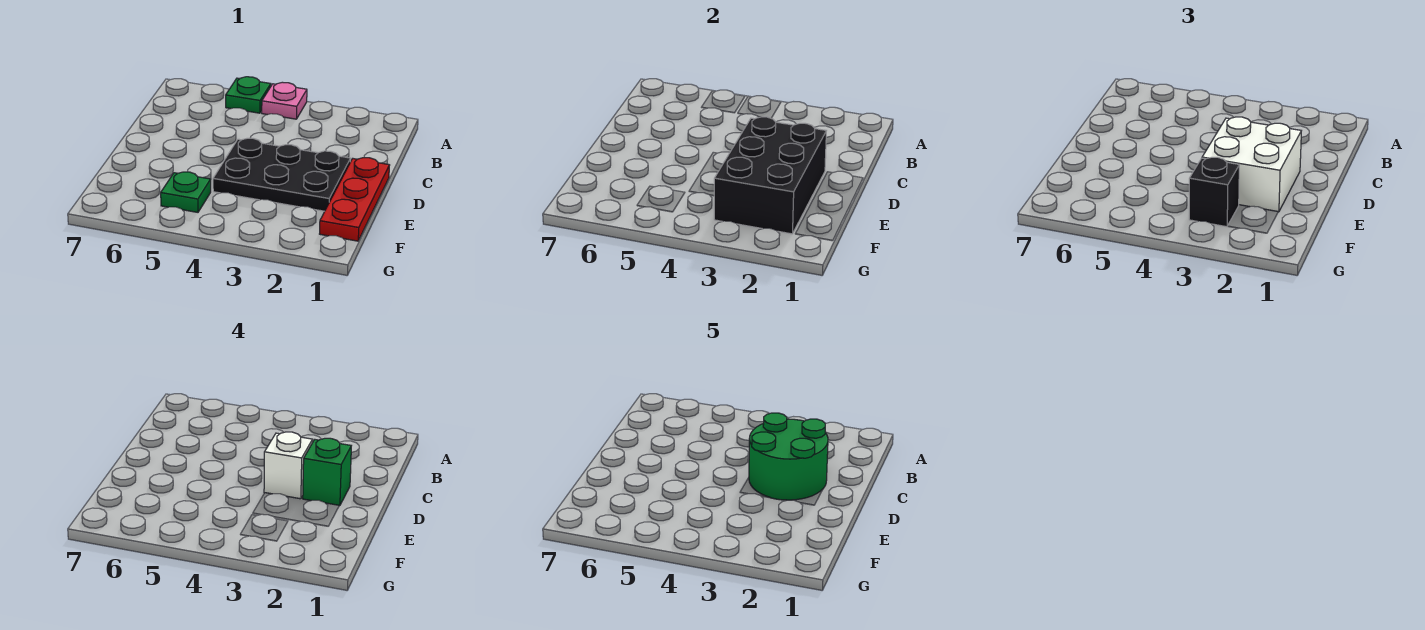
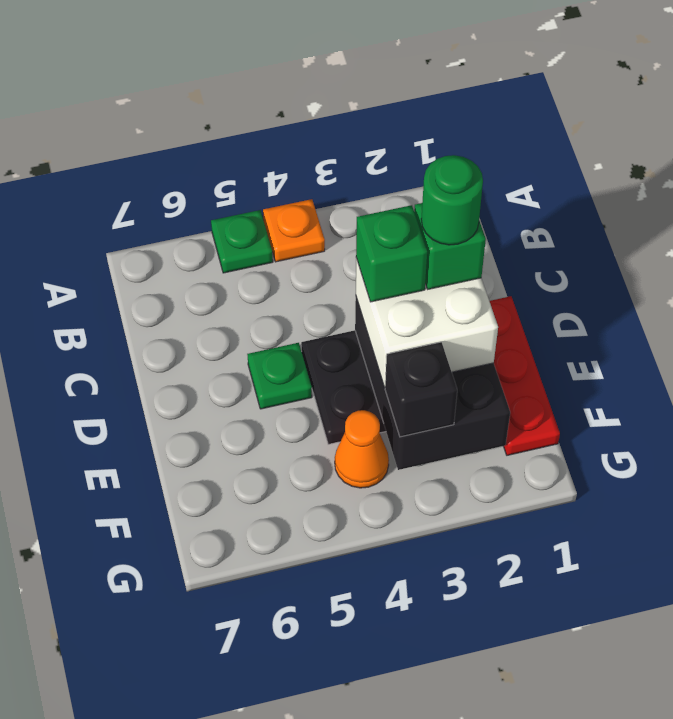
pink 1x1 plate [262,82,307,119] -> orange 1x1 plate [263,199,325,262]
green 2x2 round brick [749,413,828,500] -> green 1x1 round brick [421,155,483,245]
white 1x1 brick [264,432,313,499] -> green 1x1 brick [356,205,427,302]
none -> orange 1x1 cone [335,410,389,488]
green 1x1 plate [161,172,211,212] -> green 1x1 plate moved to [247,343,312,409]

